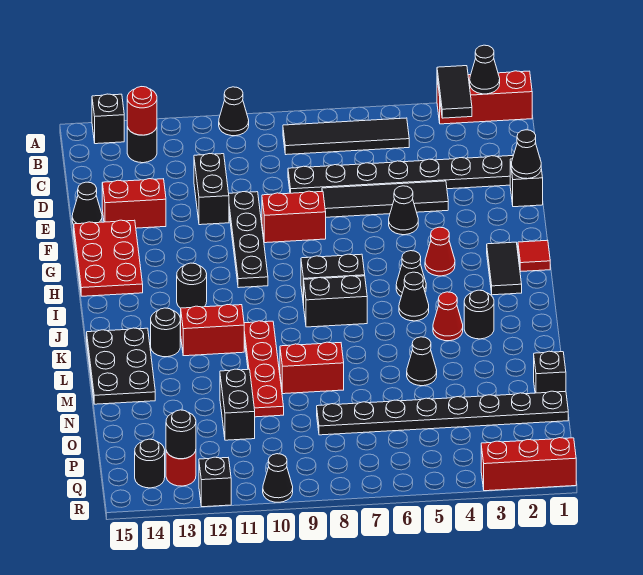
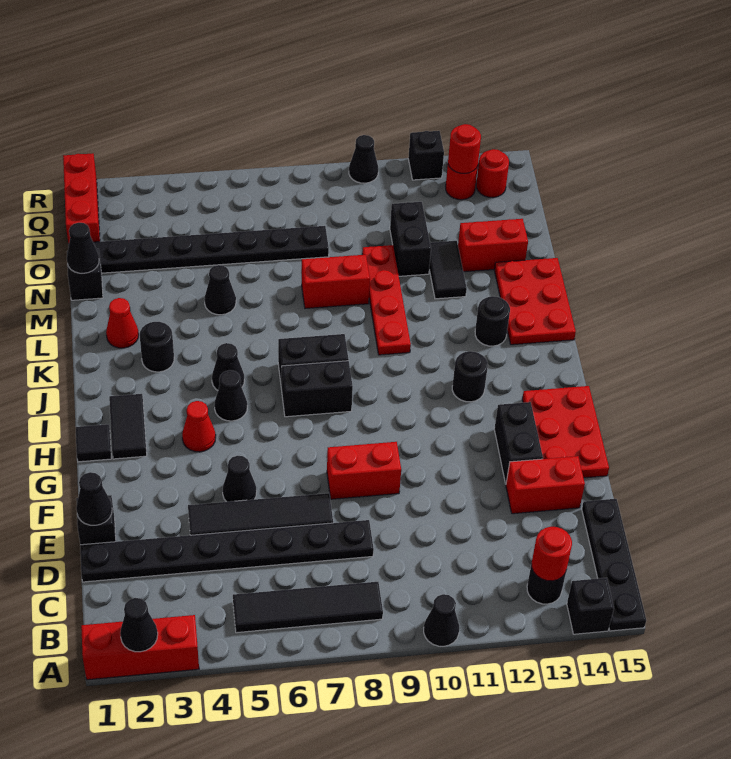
black 1x2 tile [437,66,472,118] -> black 1x2 tile moved to [429,241,467,299]
black 1x2 brick [194,154,229,225] -> black 1x2 brick moved to [494,402,543,484]
black 1x4 plate [229,192,268,288] -> black 1x4 plate moved to [582,499,646,631]
black 1x1 cone [72,182,102,224] -> black 1x1 cone moved to [67,223,99,273]
red 1x1 tile [518,240,550,271] -> black 1x1 tile [76,424,111,462]
red 1x1 cone [433,292,463,341] -> red 1x1 cone moved to [106,298,139,348]
red 1x2 brick [181,305,244,356] -> red 1x2 brick moved to [458,219,528,272]
black 2x3 plate [87,328,155,404] -> red 2x3 plate [494,258,576,345]
black 1x1 round brick [166,410,196,459] -> red 1x1 round brick [448,124,481,174]
black 1x1 round brick [135,439,165,488] -> red 1x1 round brick [476,149,509,198]
red 1x3 brick [481,438,576,491] -> red 1x3 brick turned to [63,153,100,244]

